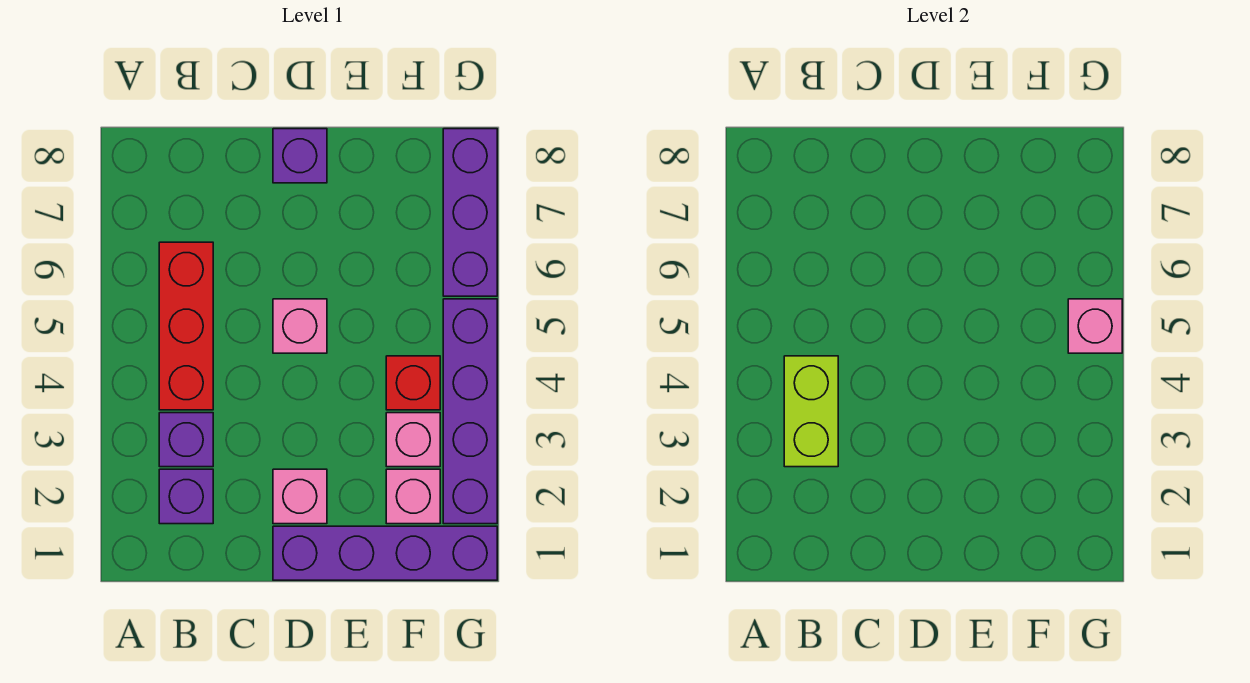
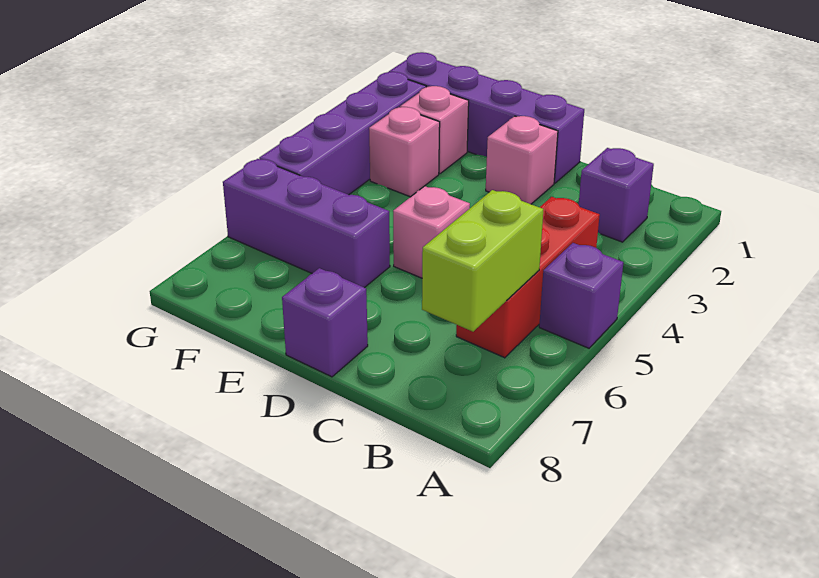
purple 1x1 brick [159,413,213,467] -> purple 1x1 brick moved to [539,243,624,348]
lime 1x2 brick [784,356,838,467] -> lime 1x2 brick moved to [422,190,544,331]
red 1x1 brick [386,356,440,410] -> none
pink 1x1 brick [1068,299,1122,353] -> none
purple 1x3 brick [443,129,497,296] -> purple 1x3 brick turned to [223,159,390,288]

